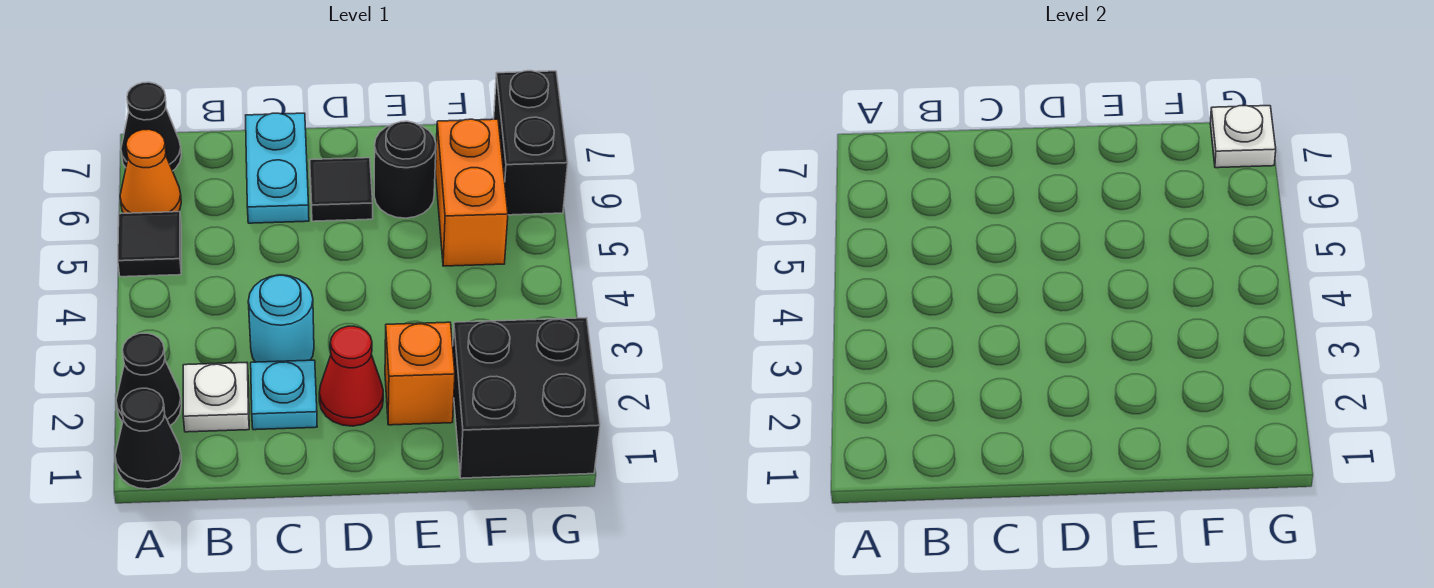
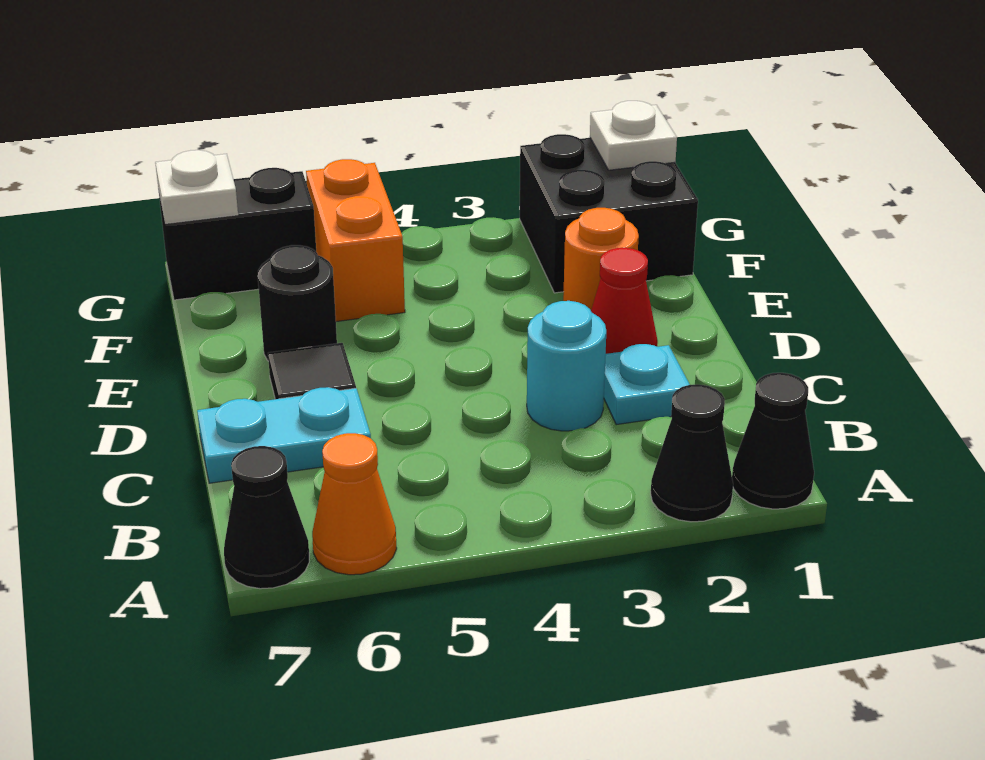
black 1x1 tile [118,212,181,277] -> none
white 1x1 plate [183,363,249,432] -> white 1x1 plate moved to [590,101,677,170]
orange 1x1 brick [385,322,455,425] -> orange 1x1 round brick [563,208,639,310]
orange 1x2 brick [436,119,508,266] -> orange 1x2 brick turned to [306,159,405,322]

